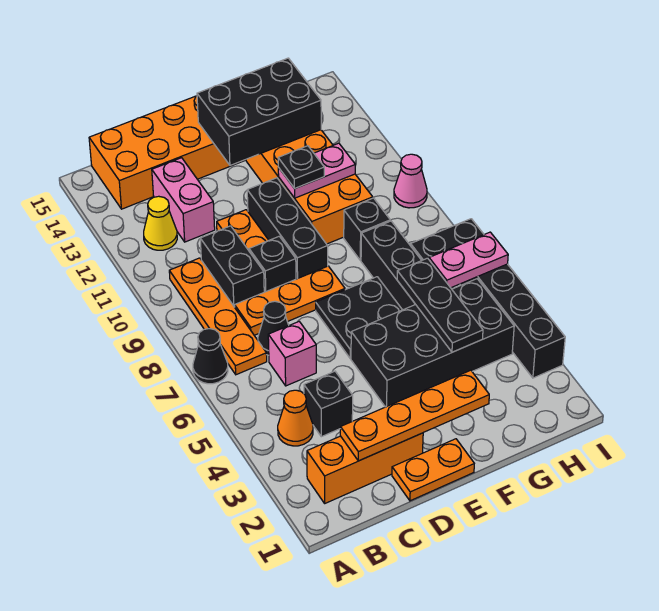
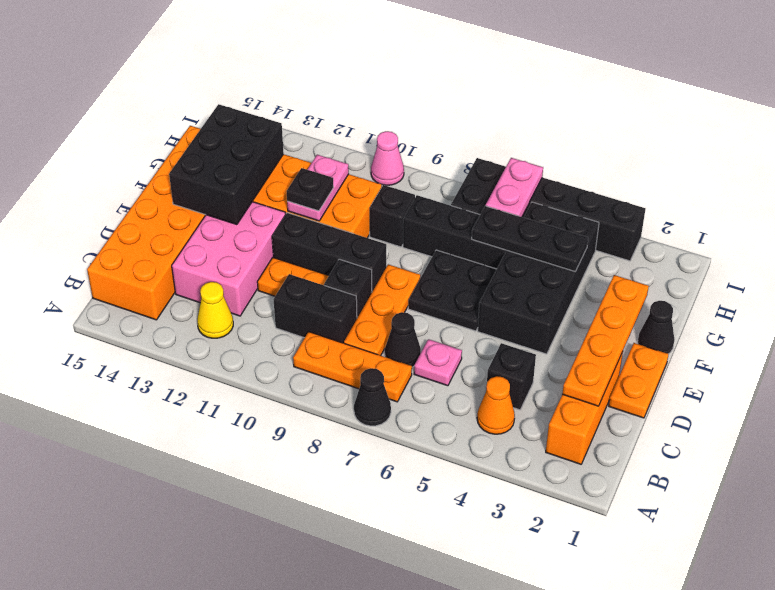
orange 1x4 plate [169,258,267,375] -> orange 1x3 plate [293,332,412,402]
pink 1x1 brick [268,322,316,386] -> pink 1x1 plate [414,339,462,386]
pink 1x2 brick [152,158,215,242] -> pink 2x3 brick [172,202,286,316]
none -> black 1x1 cone [638,301,675,354]

